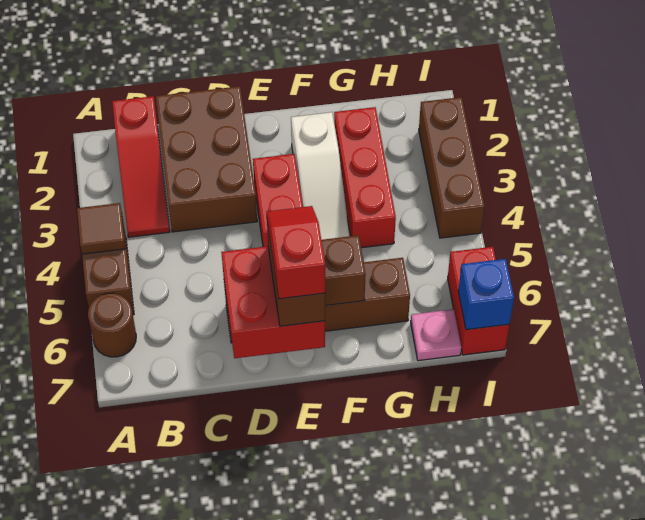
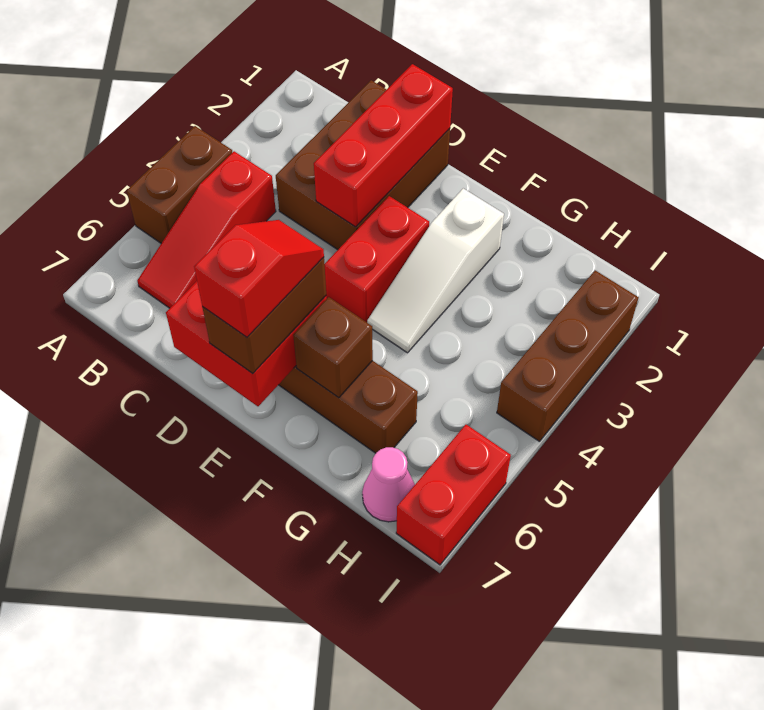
brown 1x1 tile [77,203,125,254] -> none
brown 1x1 round brick [88,293,136,357] -> none
red 1x3 slope [112,96,170,237] -> red 1x3 slope moved to [137,151,276,308]
red 1x3 brick [334,107,396,248] -> red 1x3 brick moved to [314,64,453,227]
pink 1x1 plate [411,309,461,361] -> pink 1x1 cone [362,447,415,522]
blue 1x1 brick [458,259,514,330] -> none

